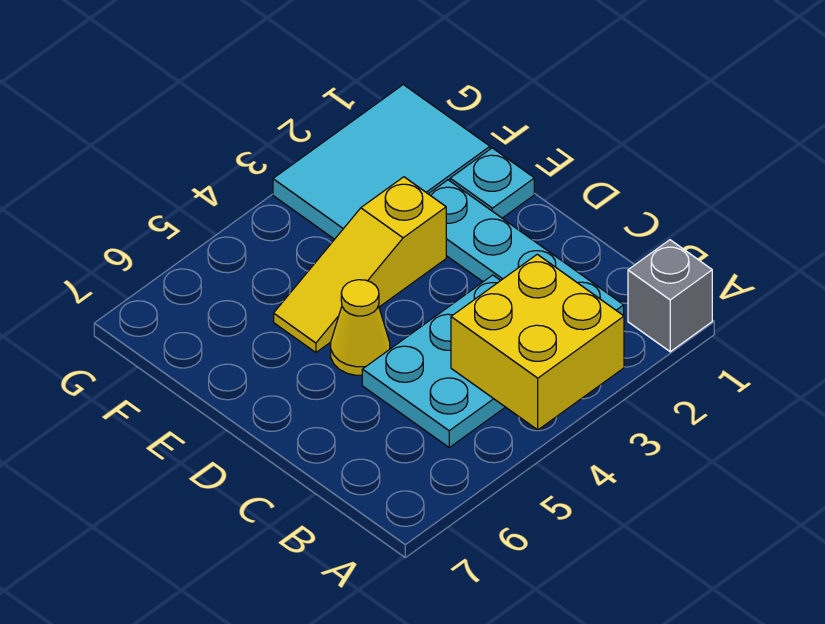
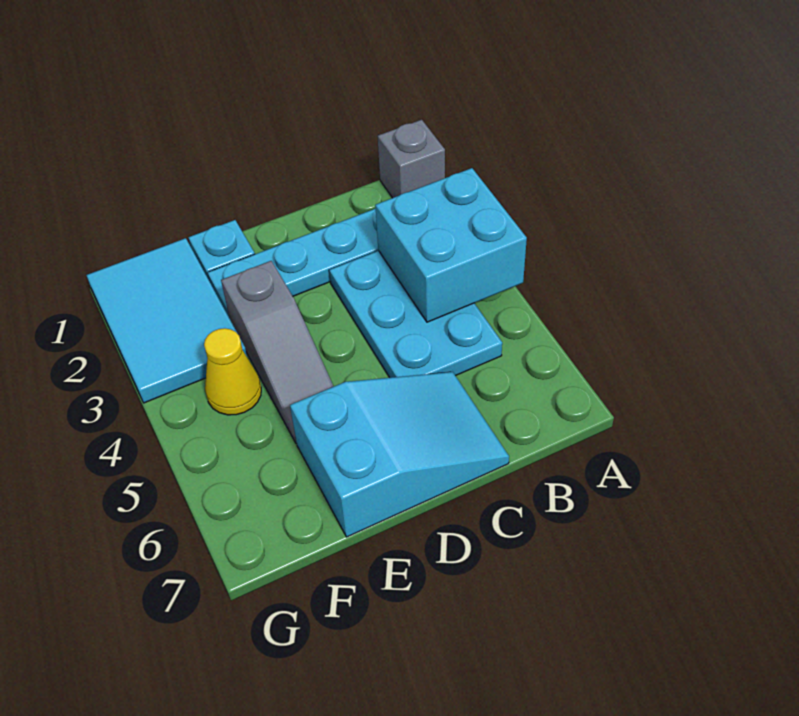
yellow 2x2 brick [451,254,624,430] -> cyan 2x2 brick [375,168,527,322]
none -> cyan 2x3 slope [290,372,509,537]
yellow 1x1 cone [331,280,390,375] -> yellow 1x1 cone moved to [204,328,261,415]
yellow 1x3 slope [274,177,446,353] -> grey 1x3 slope [221,261,334,444]

